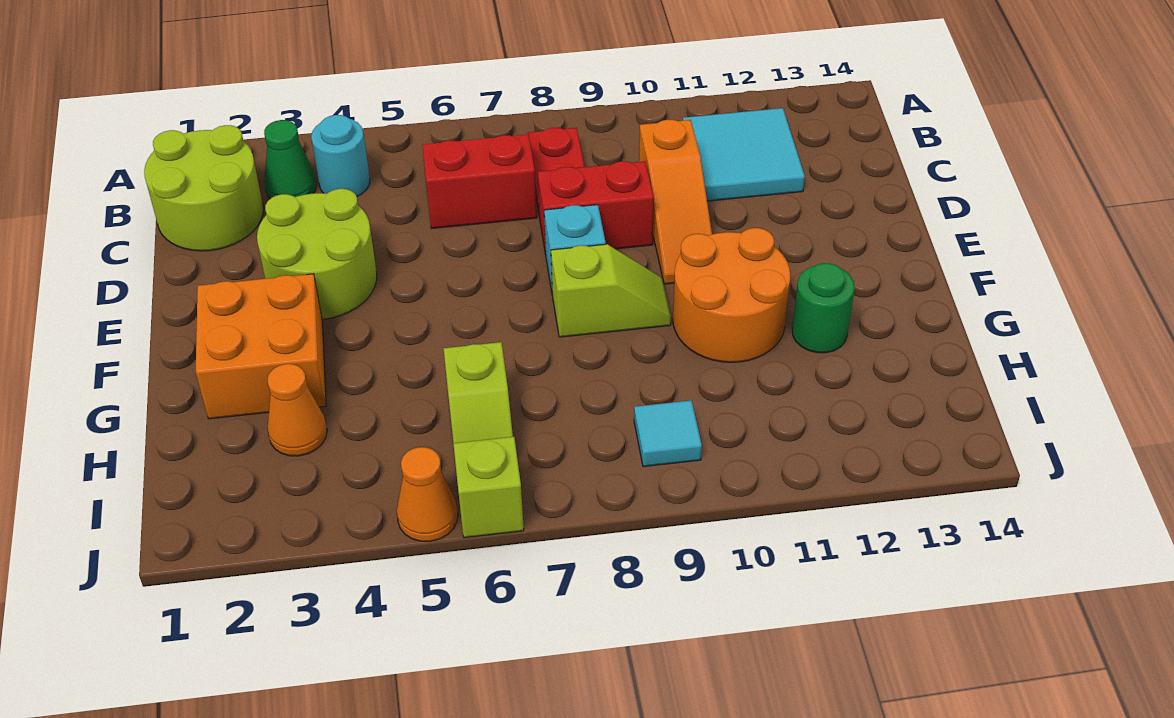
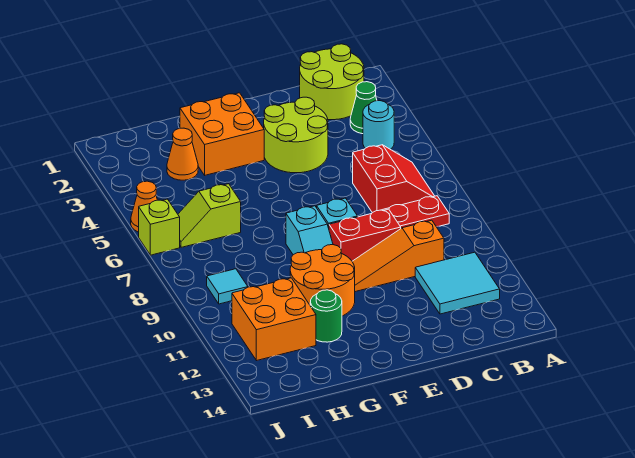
red 1x2 brick [538,161,654,254] -> red 1x2 brick turned to [329,209,401,261]
lime 1x2 slope [551,244,671,337] -> cyan 1x2 slope [286,206,333,255]
none -> orange 2x2 brick [232,278,316,361]

